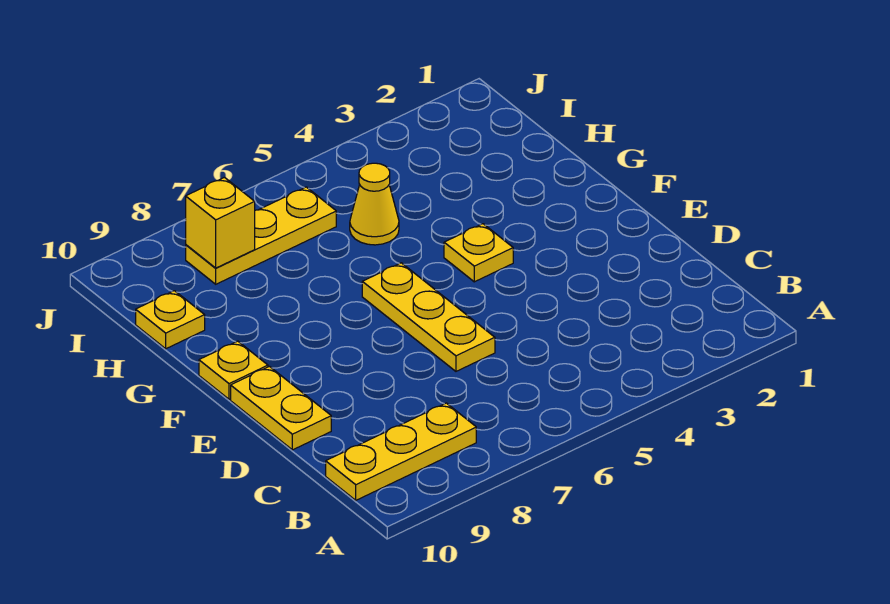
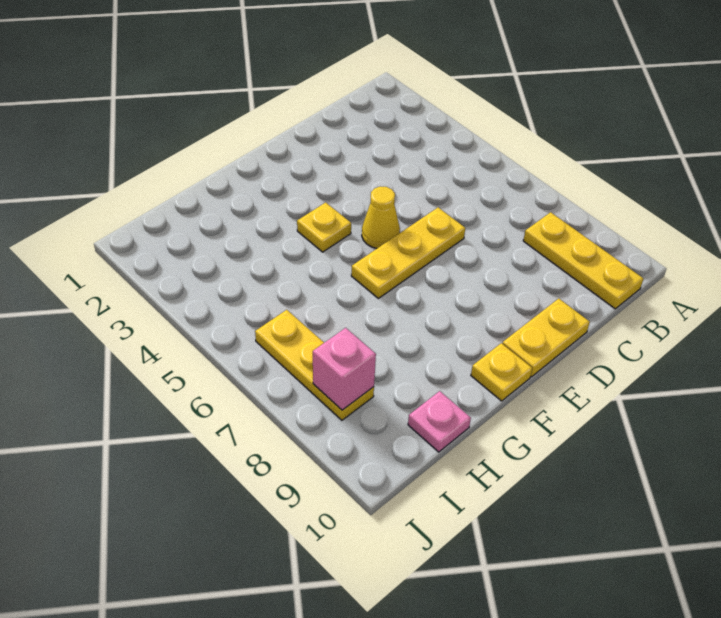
yellow 1x1 cone [350,163,399,245] -> yellow 1x1 cone moved to [362,187,400,248]
yellow 1x1 plate [136,291,205,349] -> pink 1x1 plate [408,391,471,452]
yellow 1x1 brick [186,177,255,268] -> pink 1x1 brick [313,328,376,410]

